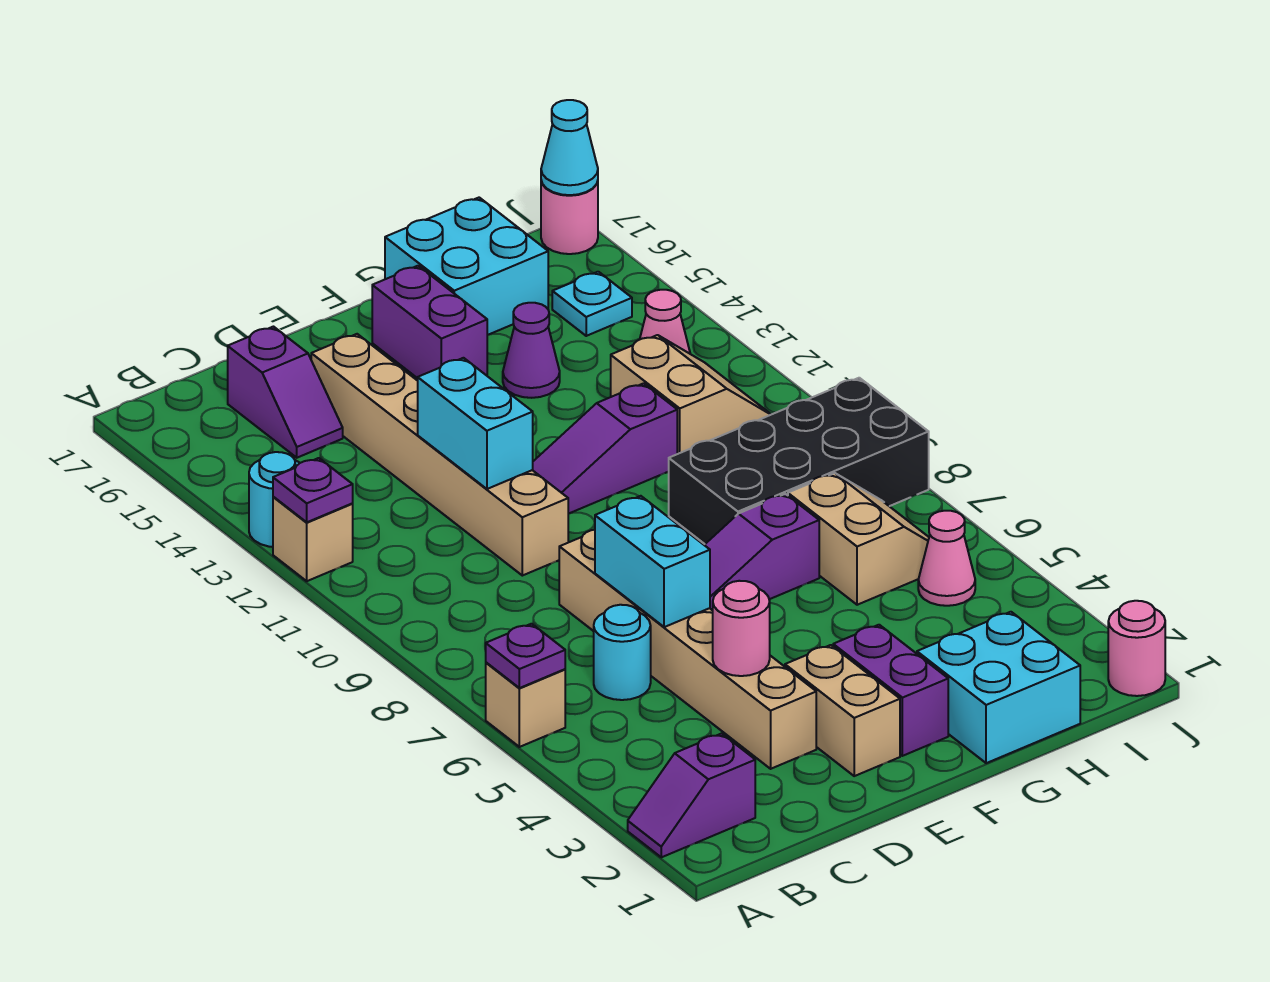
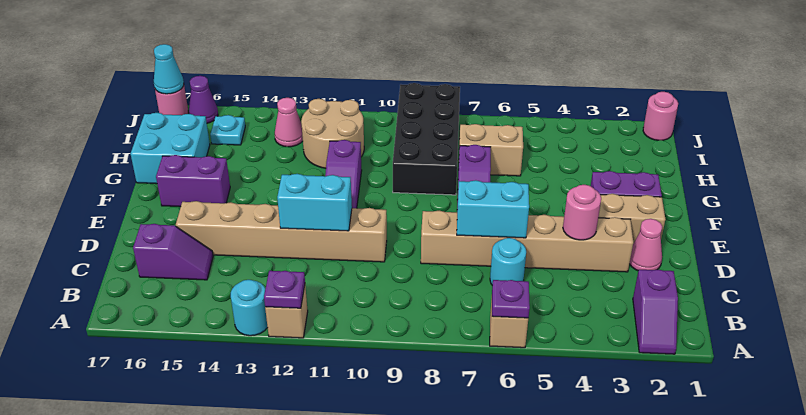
cyan 2x2 brick [917,612,1080,763] -> none
purple 1x1 cone [503,303,560,398] -> purple 1x1 cone moved to [189,76,218,123]
tan 2x2 slope [611,335,771,454] -> tan 2x2 round brick [301,99,364,168]
pink 1x1 cone [918,511,975,606] -> pink 1x1 cone moved to [629,219,662,271]

